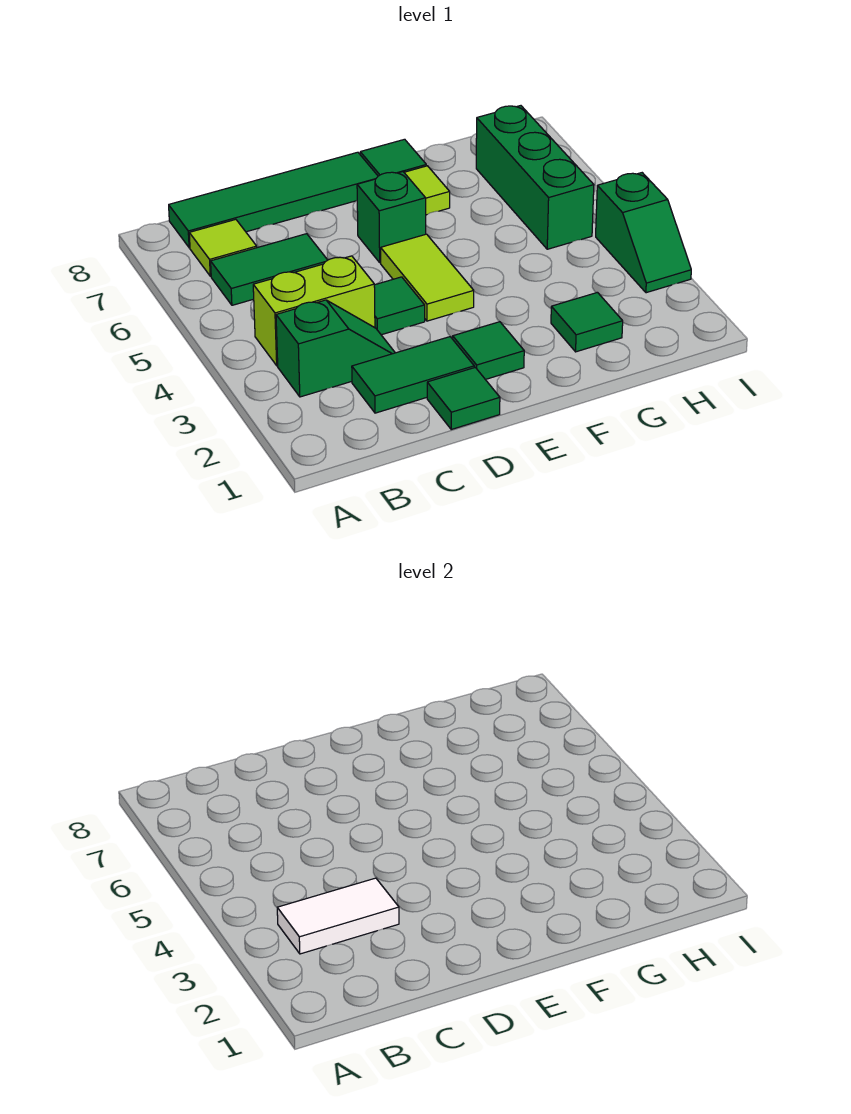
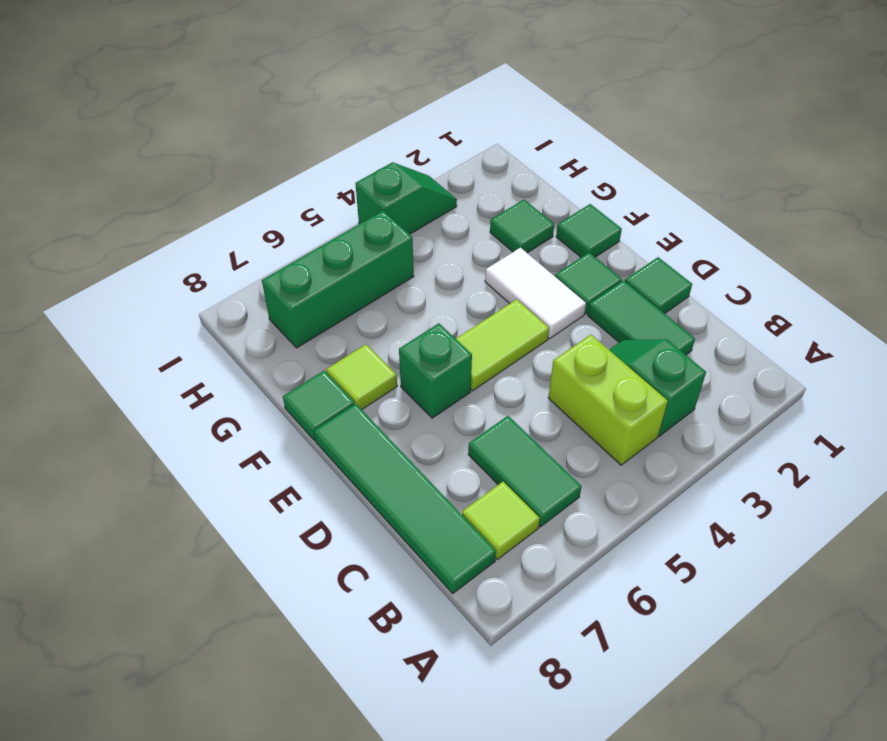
white 1x2 tile [277,878,399,954] -> white 1x2 tile moved to [485,247,586,339]
green 1x1 tile [374,277,425,335] -> green 1x1 tile moved to [556,204,622,257]

